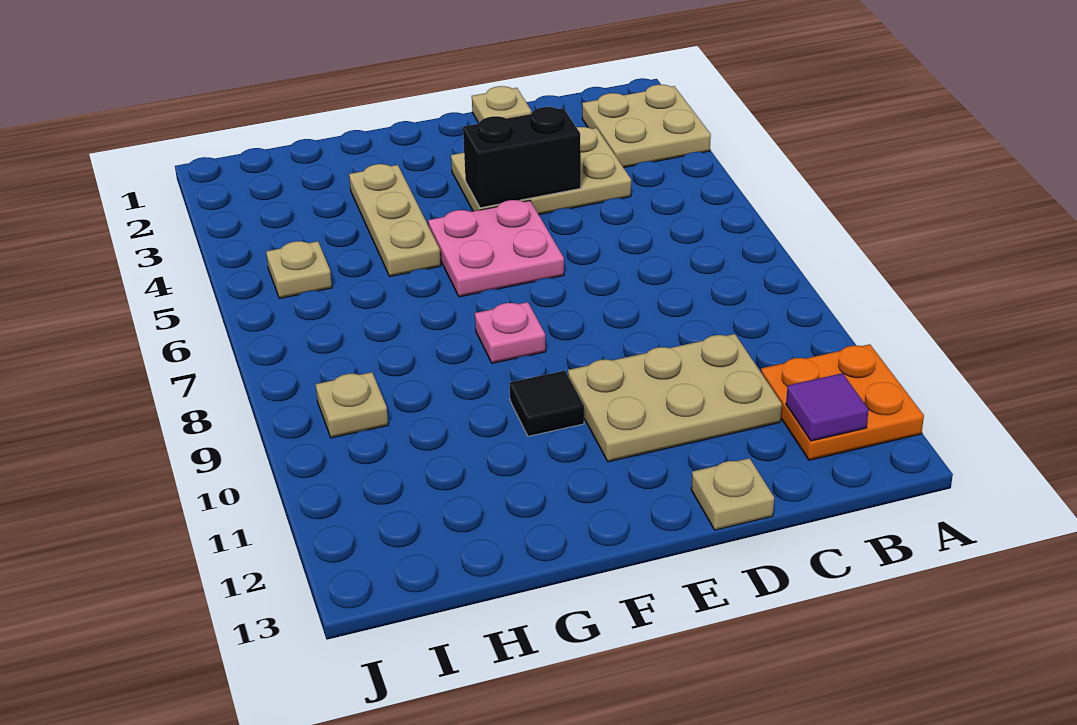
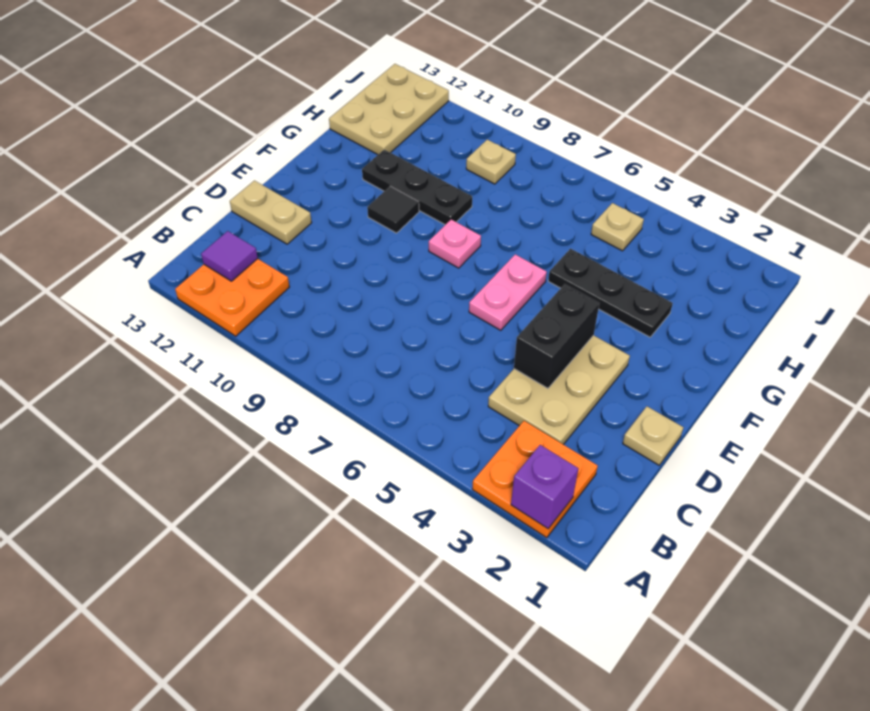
tan 2x2 plate [582,85,711,168] -> orange 2x2 plate [472,421,598,538]
none -> purple 1x1 brick [511,445,578,529]
tan 2x3 plate [568,334,782,462] -> tan 2x3 plate moved to [329,64,449,155]
tan 1x1 plate [691,458,774,530] -> tan 1x2 plate [230,181,312,244]
pink 2x2 plate [428,200,564,297] -> pink 1x2 plate [469,254,547,330]
tan 1x3 plate [349,164,441,276] -> black 1x3 plate [548,249,673,337]
none -> black 1x3 plate [362,150,472,225]

